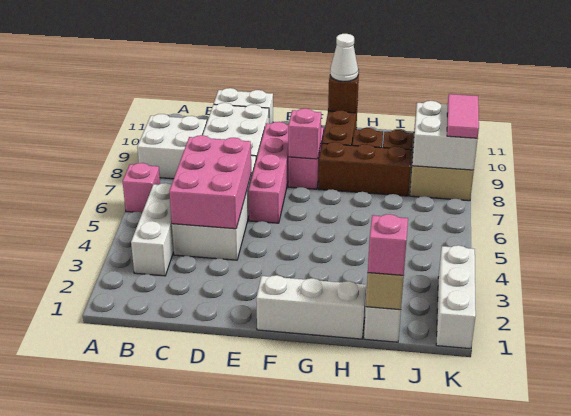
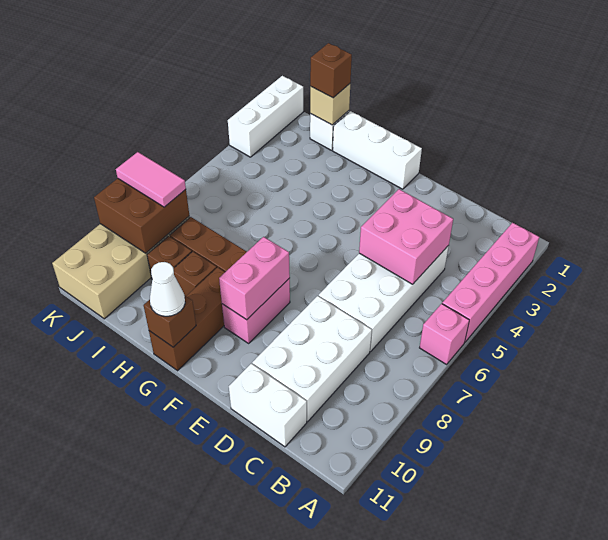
white 2x2 brick [137,114,207,179] -> none
white 1x3 brick [131,183,174,276] -> none
pink 2x3 brick [169,135,251,229] -> pink 2x2 brick [359,189,453,284]
pink 1x4 brick [248,122,289,223] -> pink 1x4 brick moved to [442,223,539,342]
pink 1x1 brick [288,108,321,159] -> pink 1x2 brick [219,237,290,320]
pink 1x1 brick [368,214,408,275] -> brown 1x1 brick [310,43,352,98]
white 2x2 brick [412,101,478,170] -> brown 2x2 brick [94,178,189,253]
pink 1x2 tile [447,94,479,138] -> pink 1x2 tile turned to [116,152,186,207]

